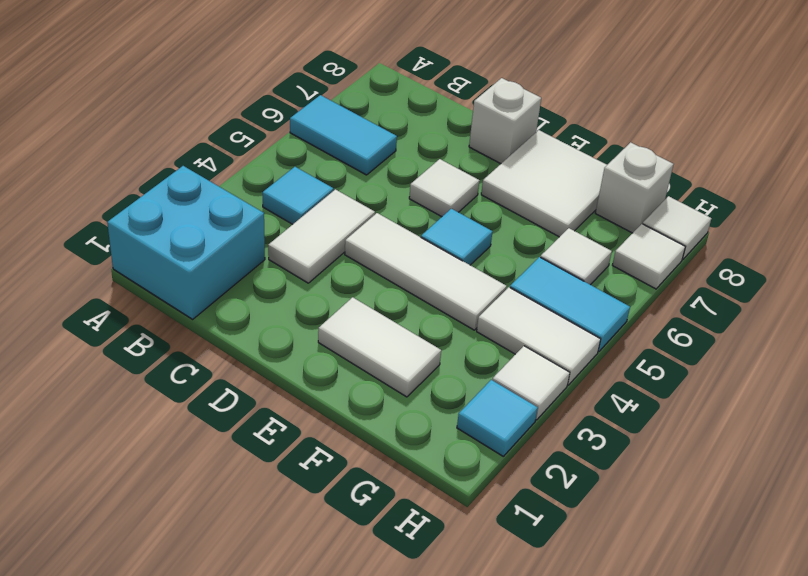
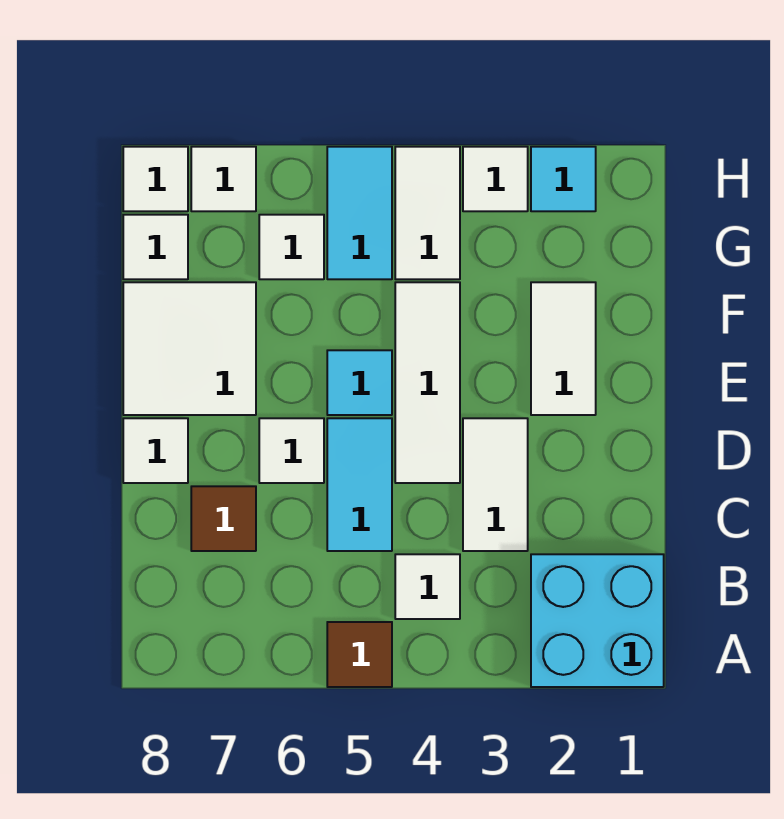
none -> brown 1x1 tile [327,622,392,687]
cyan 1x2 tile [290,95,397,175] -> cyan 1x2 tile moved to [327,418,392,551]
cyan 1x1 tile [263,167,333,224] -> white 1x1 tile [395,554,460,619]
white 1x2 tile [268,189,375,283] -> white 1x2 tile turned to [463,418,528,551]
none -> brown 1x1 tile [191,486,256,551]
white 1x1 brick [469,78,541,164] -> white 1x1 tile [123,418,188,483]
white 1x1 brick [596,142,674,233] -> white 1x1 tile [123,215,188,279]

